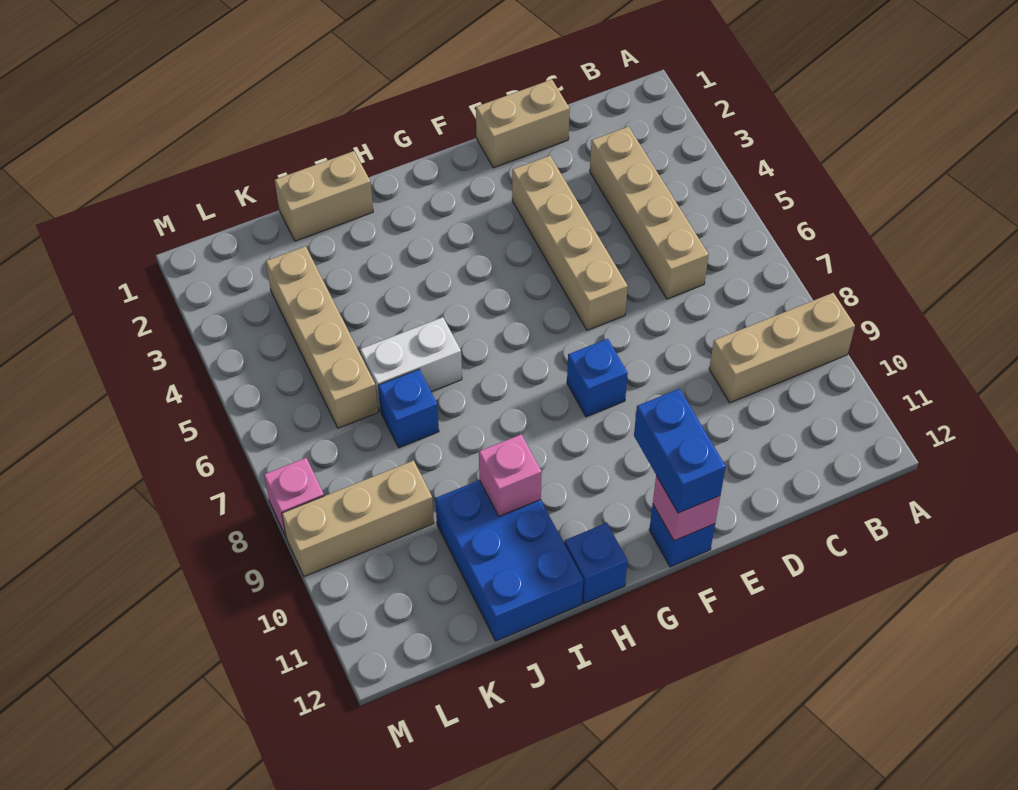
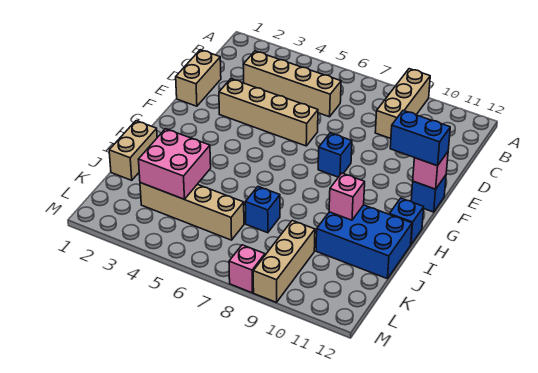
white 1x2 brick [360,317,462,412] -> none
none -> pink 2x2 brick [138,129,211,199]

